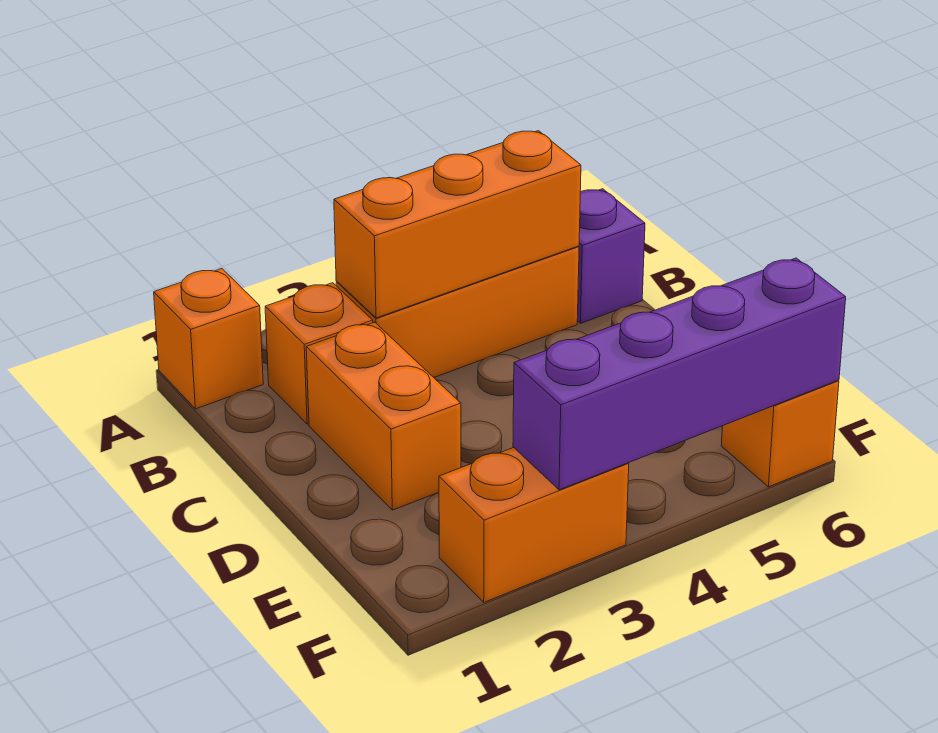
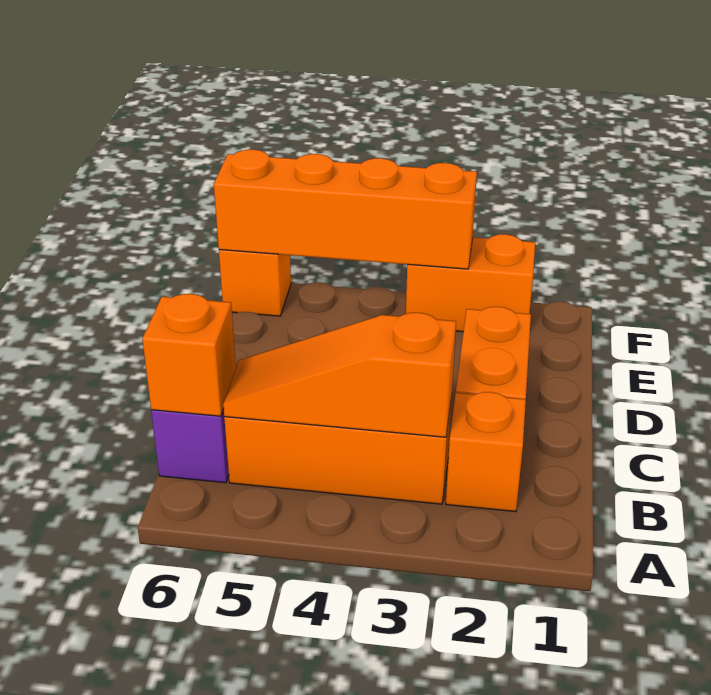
orange 1x1 brick [154,269,263,409] -> orange 1x1 brick moved to [142,294,236,416]
orange 1x3 brick [334,131,581,318] -> orange 1x3 slope [223,313,456,437]
purple 1x4 brick [513,258,846,490] -> orange 1x4 brick [214,149,477,269]

